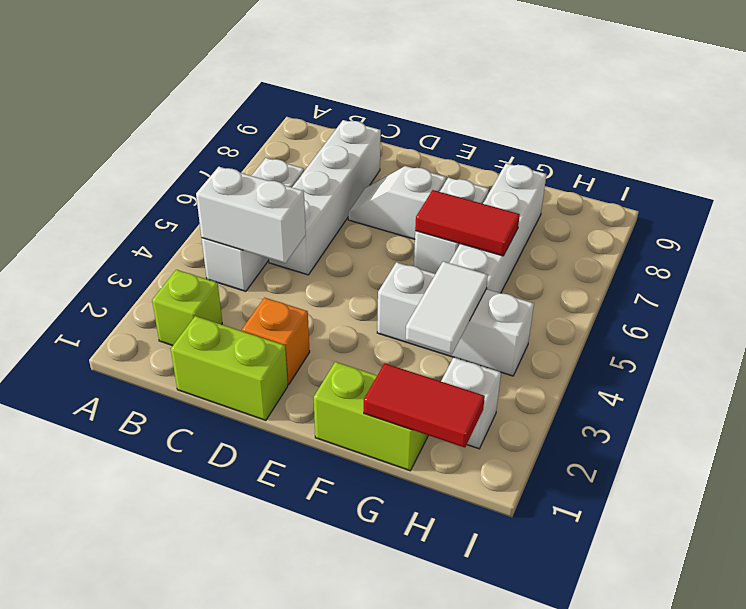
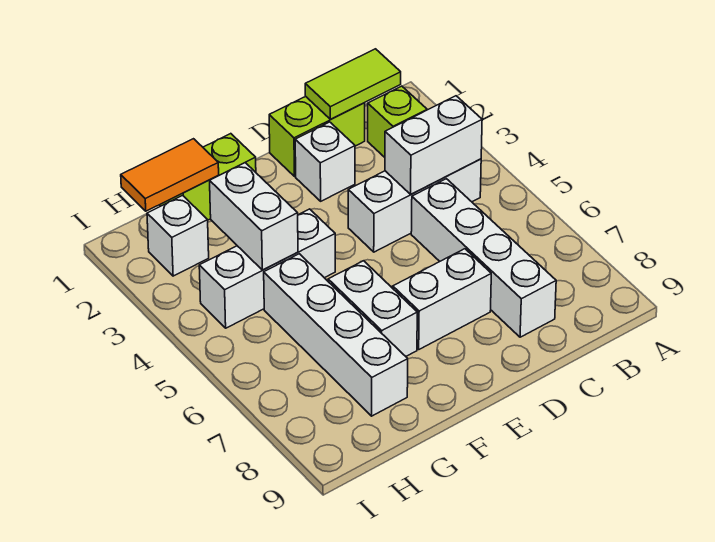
none -> lime 1x2 tile [305,49,401,119]
white 1x3 brick [202,158,304,291] -> white 1x3 brick turned to [348,159,481,252]
orange 1x1 brick [242,298,310,385] -> white 1x1 brick [295,122,355,201]
white 1x2 slope [348,166,446,239] -> white 1x2 brick [393,249,491,349]
red 1x2 tile [415,190,520,256] -> none
red 1x2 tile [364,363,485,447] -> orange 1x2 tile [121,139,219,211]
white 1x2 tile [405,261,488,354] -> white 1x2 brick [210,163,298,270]

